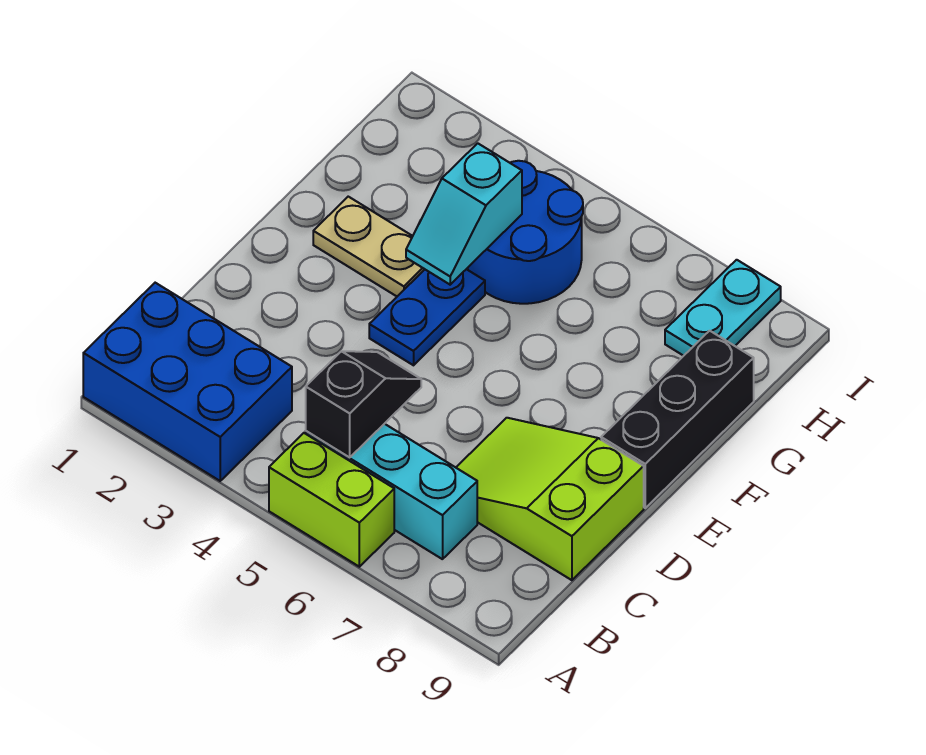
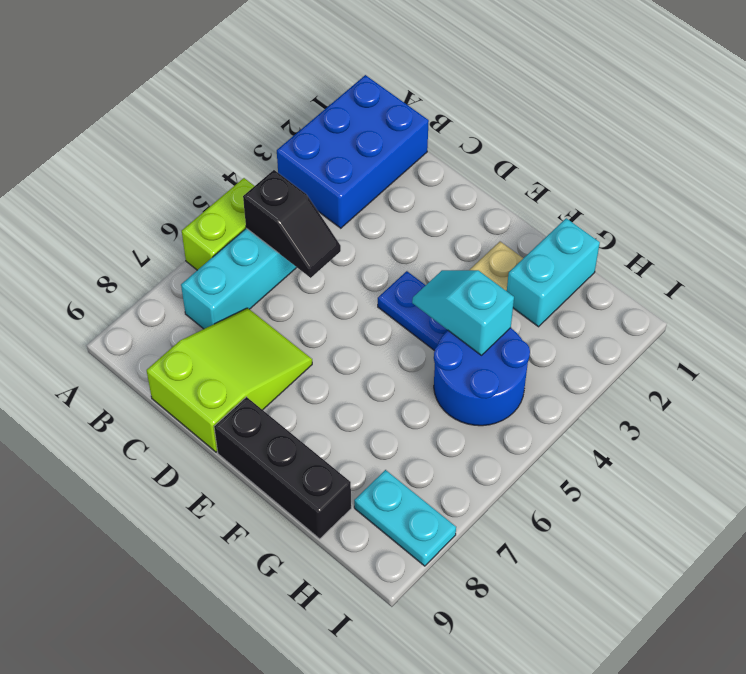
none -> cyan 1x2 brick [507,218,600,327]

